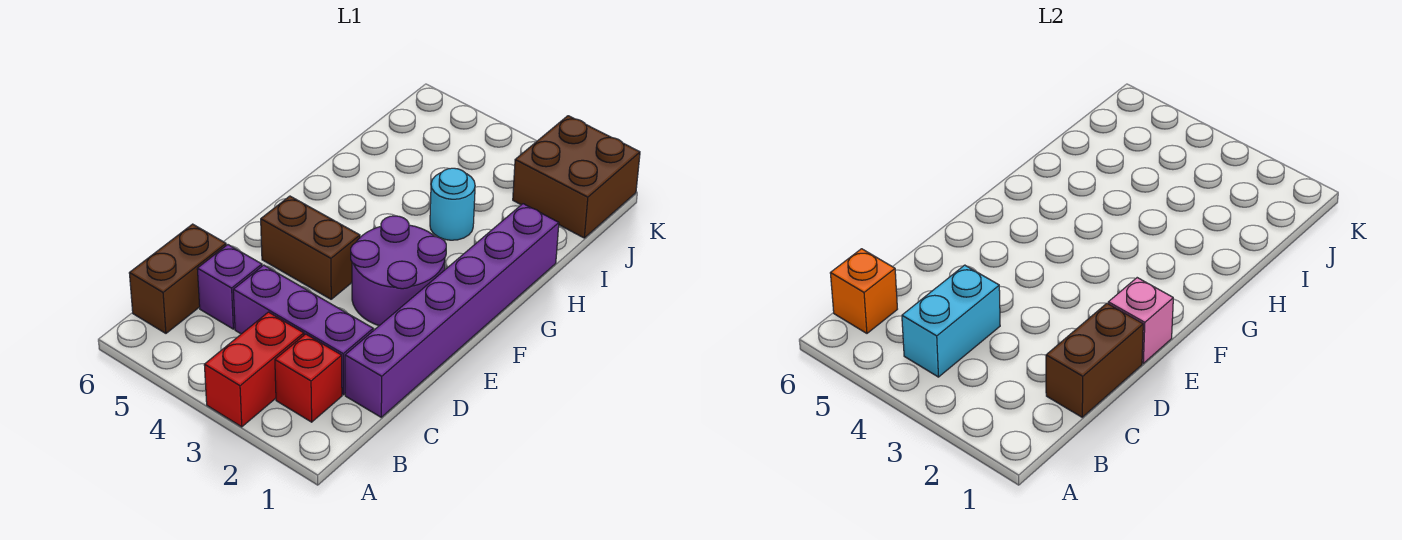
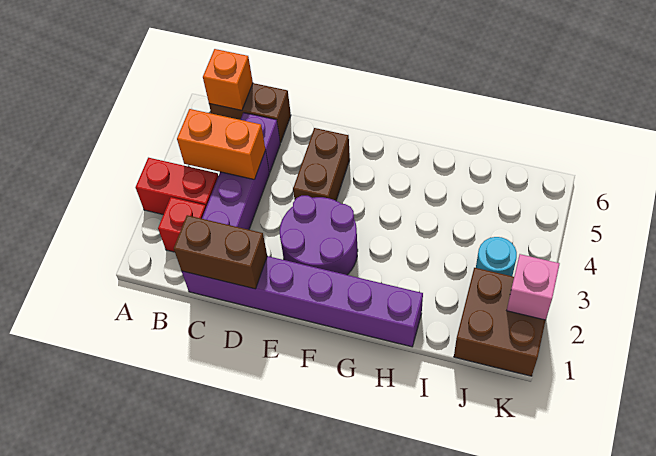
cyan 1x2 brick [902,265,1000,377] -> orange 1x2 brick [177,109,265,179]
pink 1x1 brick [1108,278,1173,363] -> pink 1x1 brick moved to [507,254,560,320]
cyan 1x1 round brick [430,168,475,240] -> cyan 1x1 round brick moved to [476,237,517,276]

